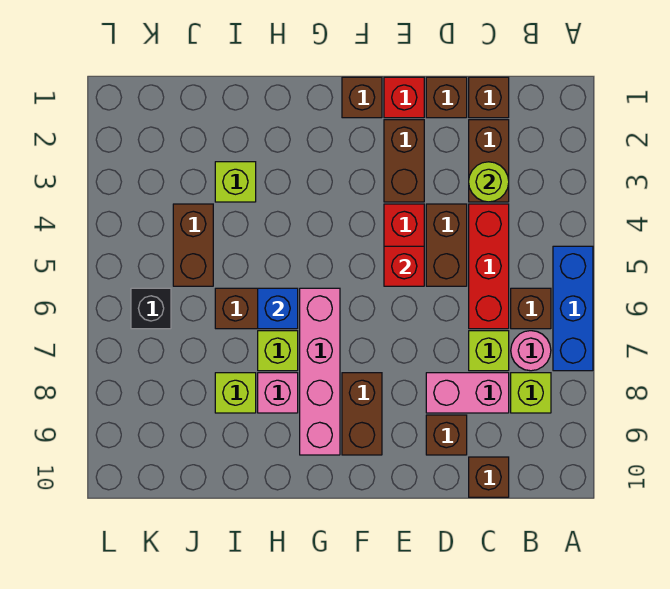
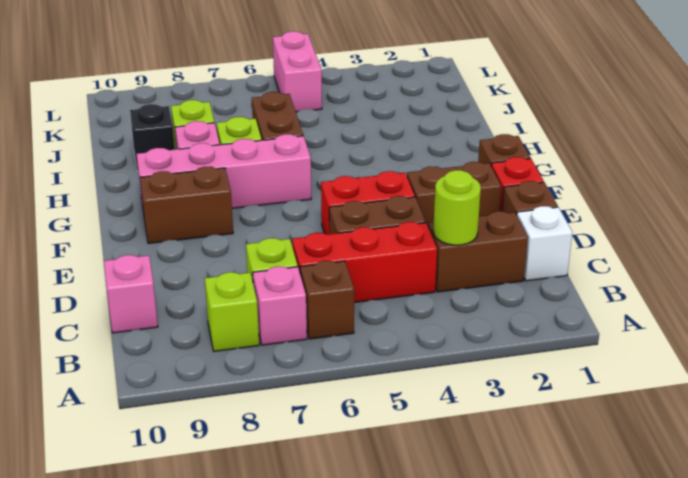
blue 1x3 brick [553,246,593,371] -> none
pink 1x1 round brick [511,331,551,371] -> pink 1x1 brick [253,266,307,345]
brown 1x1 brick [469,77,509,118] -> white 1x1 brick [517,206,572,281]
pink 1x2 brick [426,373,509,413] -> pink 1x2 brick moved to [273,31,322,112]
brown 1x1 brick [469,457,509,497] -> pink 1x1 brick [104,255,158,333]
brown 1x1 brick [426,415,467,455] -> none
red 1x1 brick [384,246,424,286] -> none
blue 1x1 brick [258,288,298,329] -> none
lime 1x1 brick [215,162,256,202] -> none
brown 1x2 brick [173,204,213,286] -> none
black 1x1 brick [131,288,171,329] -> black 1x1 brick moved to [130,104,175,171]

